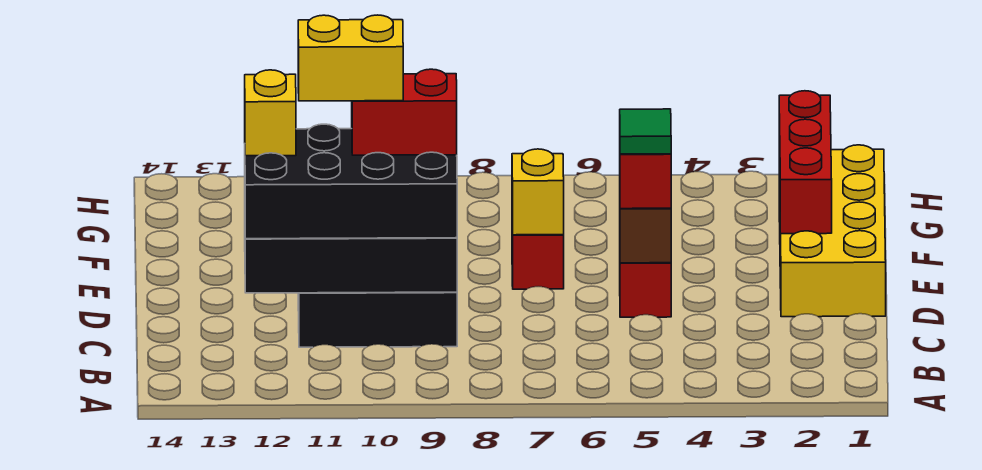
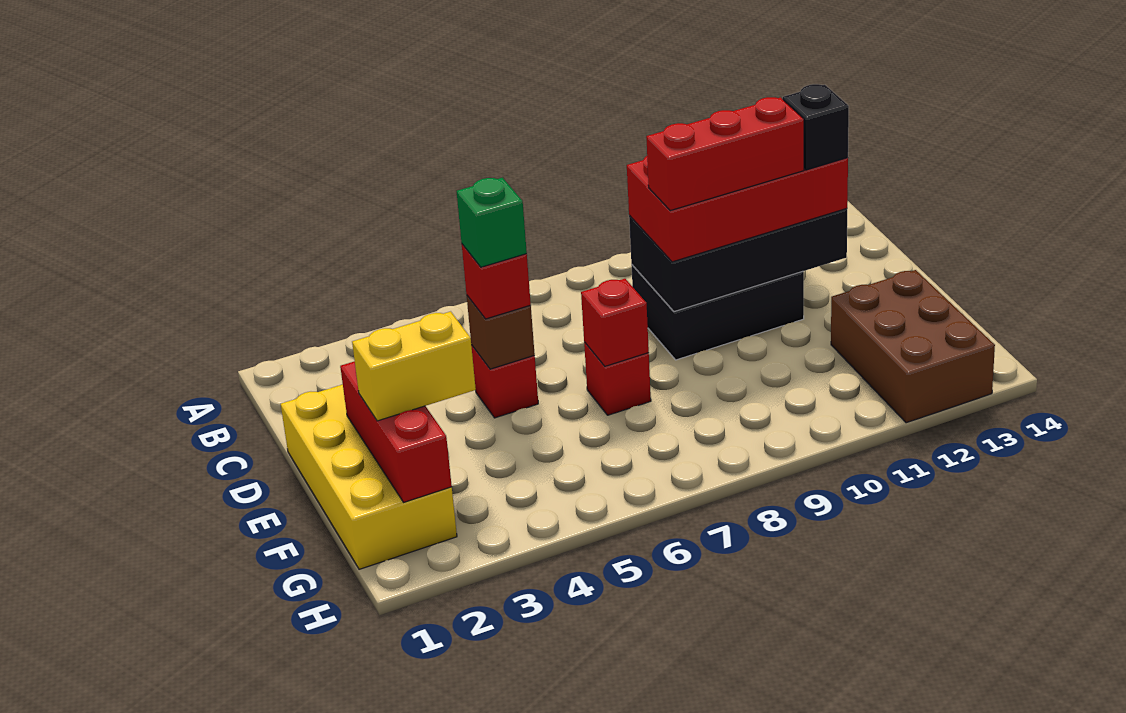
black 2x4 brick [245,124,457,239] -> red 2x4 brick [627,156,848,262]
green 1x1 tile [620,109,671,154] -> green 1x1 brick [457,178,527,267]
red 1x2 brick [352,69,457,155] -> red 1x3 brick [646,97,804,211]
yellow 1x2 brick [298,15,403,101] -> yellow 1x2 brick moved to [352,311,476,421]
yellow 1x1 brick [245,70,296,156] -> black 1x1 brick [783,84,849,170]
yellow 1x1 brick [512,149,564,235] -> red 1x1 brick [581,279,649,366]
none -> brown 2x3 brick [831,270,995,423]

